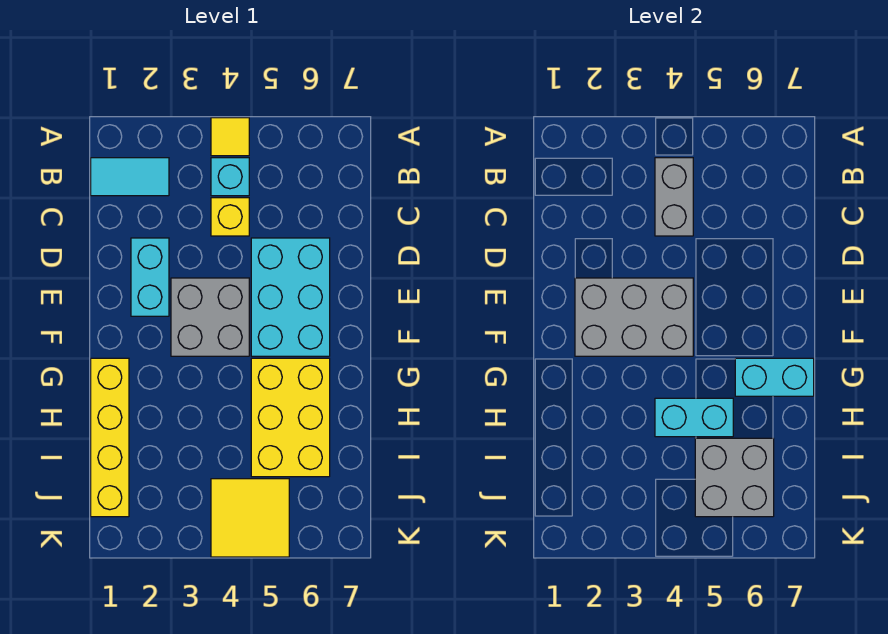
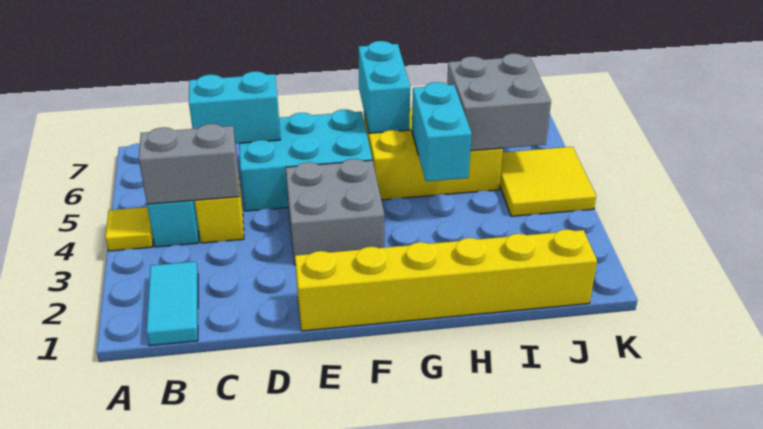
cyan 1x2 brick [131,238,169,316] -> cyan 1x2 brick moved to [189,72,281,144]
grey 2x3 brick [575,278,693,356] -> none
yellow 1x4 brick [91,358,129,517] -> yellow 1x6 brick [295,229,597,331]

